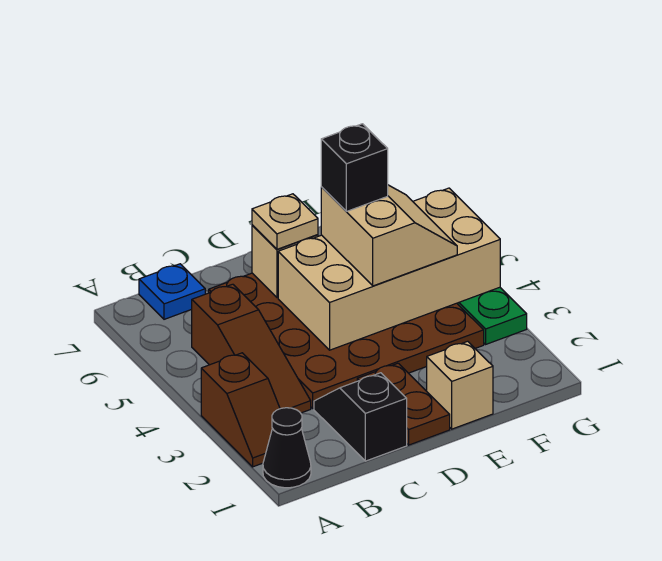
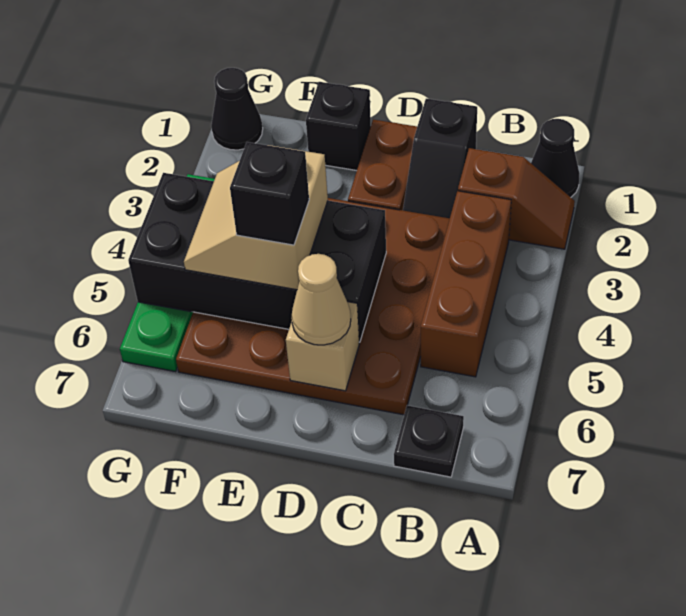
brown 1x2 slope [201,353,280,467] -> brown 1x2 slope turned to [458,148,575,249]
brown 1x3 slope [191,284,311,413] -> brown 1x3 brick [421,191,511,377]
blue 1x1 plate [139,264,205,319] -> black 1x1 plate [394,405,464,477]
tan 2x4 brick [278,188,500,350] -> black 2x4 brick [128,173,386,342]
tan 1x1 plate [252,194,318,249] -> tan 1x1 cone [292,254,351,345]
tan 1x1 brick [427,341,493,429] -> black 1x1 brick [306,82,371,171]
none -> black 1x1 cone [211,68,263,150]

